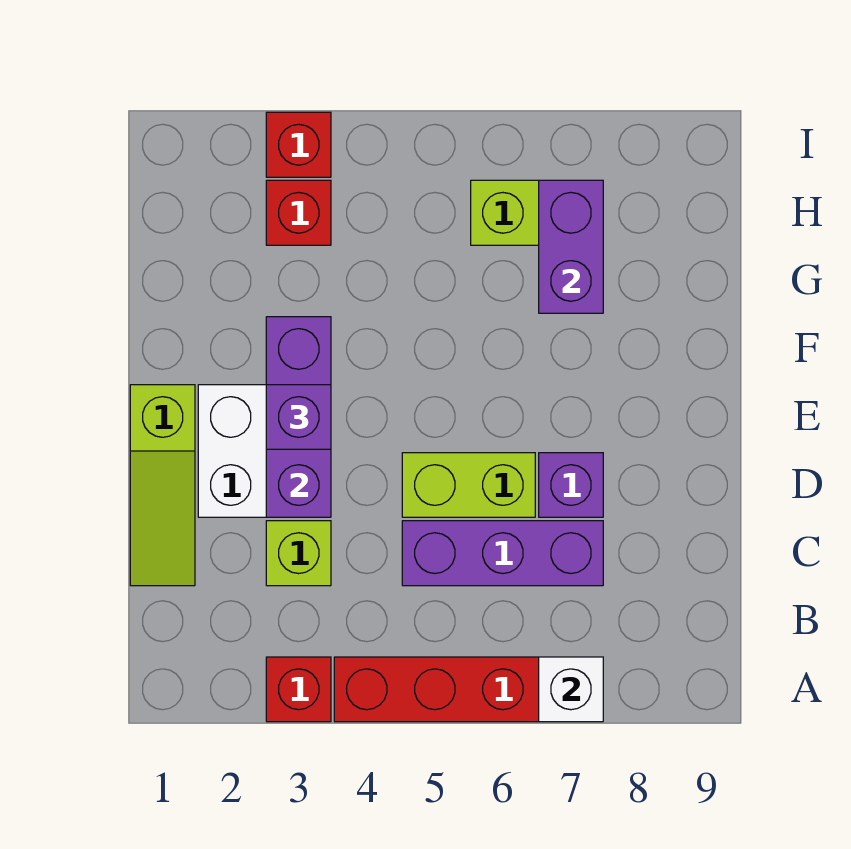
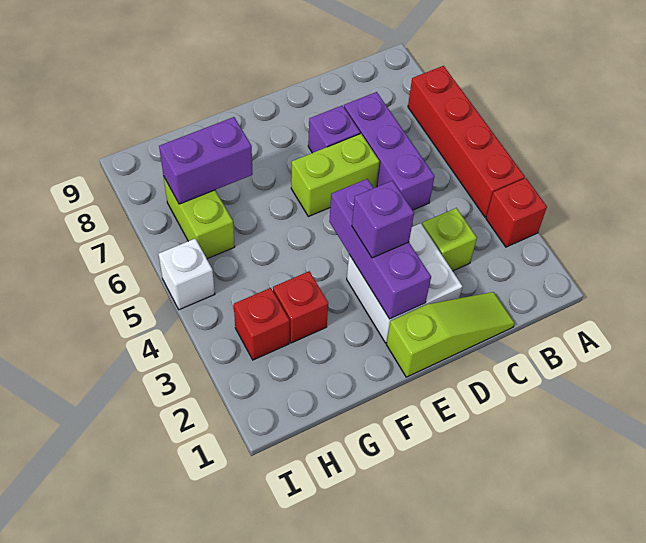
white 1x1 brick [539,657,603,722] -> white 1x1 brick moved to [159,239,215,310]
purple 1x3 brick [266,317,331,517] -> purple 1x3 brick turned to [329,179,431,319]
lime 1x2 brick [402,453,535,517] -> lime 1x2 brick turned to [291,134,379,217]
red 1x1 brick [266,112,331,177] -> red 1x1 brick moved to [273,271,328,343]

